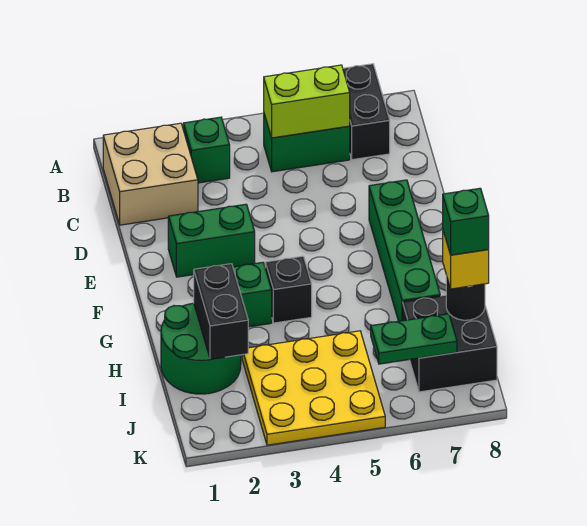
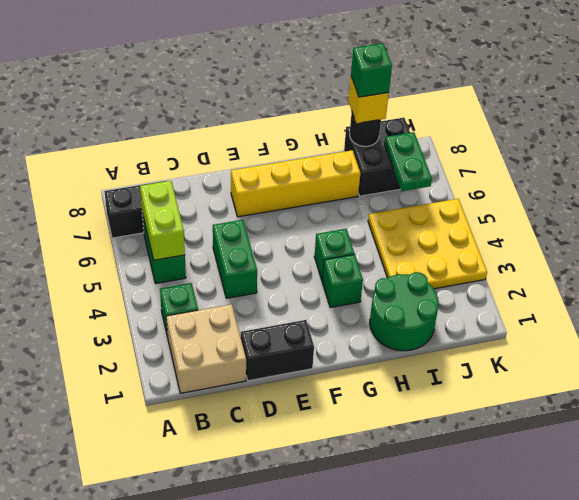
green 1x2 brick [168,204,255,277] -> green 1x2 brick moved to [213,220,257,298]
green 1x4 brick [369,180,440,321] -> yellow 1x4 brick [231,150,360,217]
black 1x1 brick [265,256,312,323] -> green 1x1 brick [314,229,354,281]
black 1x2 brick [194,264,248,359] -> black 1x2 brick moved to [241,320,314,381]

